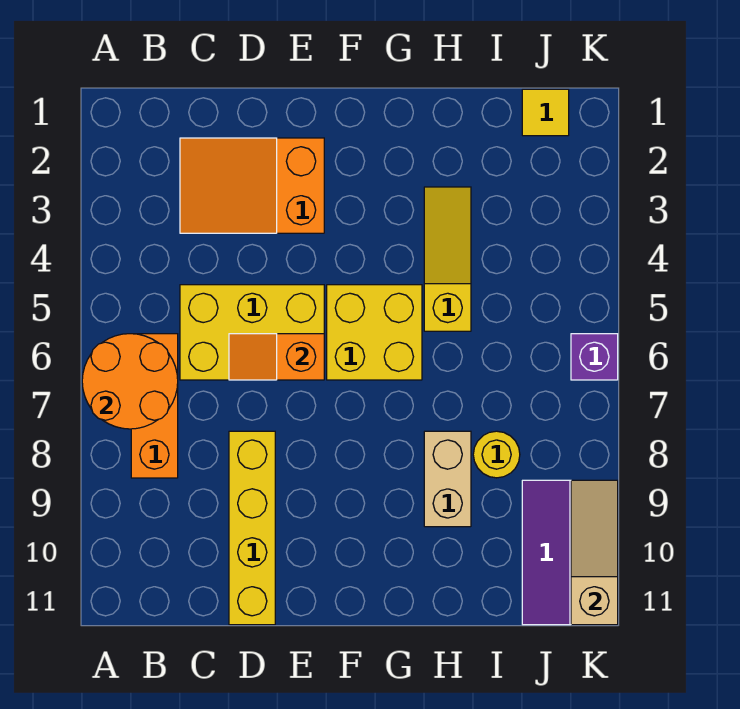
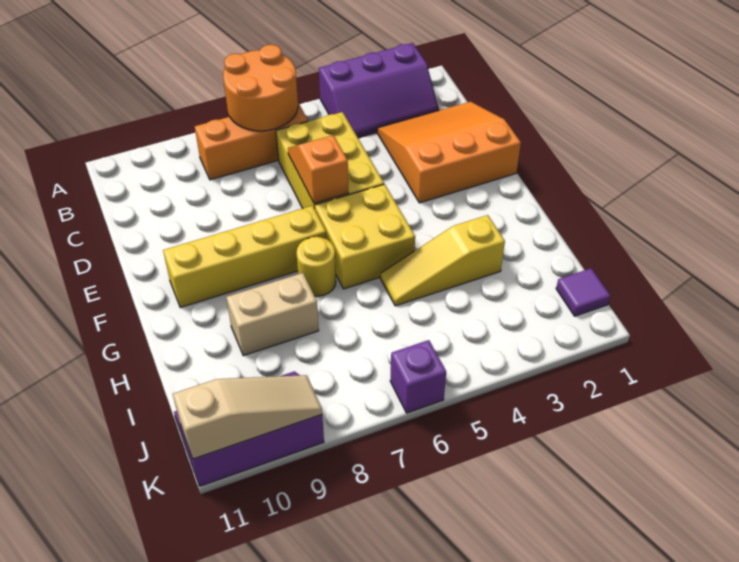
none -> purple 2x3 slope [319,43,439,138]
orange 2x3 slope [180,138,324,233] -> orange 3x3 slope [377,102,521,203]
yellow 1x4 brick [229,431,275,625] -> yellow 1x4 brick moved to [163,206,326,308]
yellow 1x3 slope [424,187,471,331] -> yellow 1x3 slope turned to [380,215,505,306]
yellow 1x1 round brick [473,431,520,478] -> yellow 1x1 round brick moved to [296,237,336,296]
yellow 1x1 tile [522,89,569,136] -> purple 1x1 tile [556,268,610,316]

